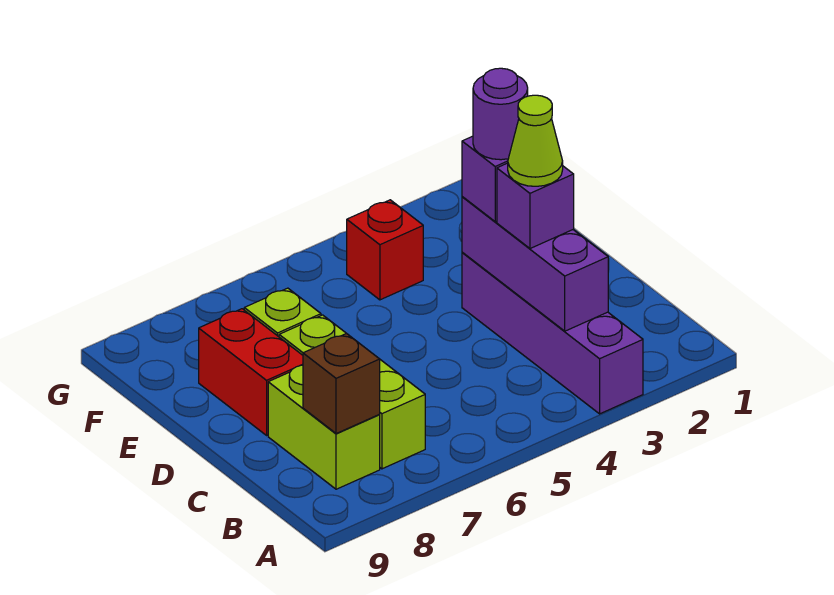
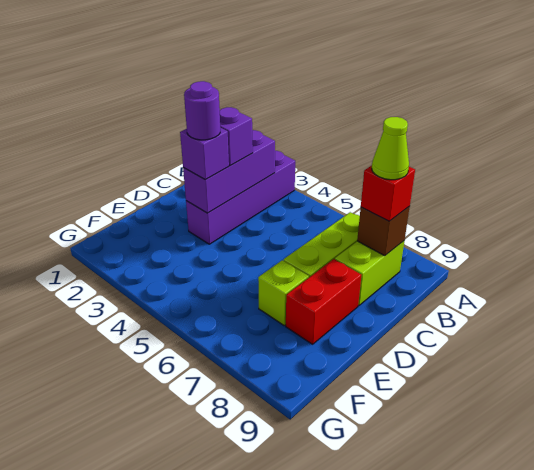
lime 1x1 cone [508,95,563,186] -> lime 1x1 cone moved to [372,117,409,180]
red 1x1 brick [347,200,423,300] -> red 1x1 brick moved to [361,166,415,221]

